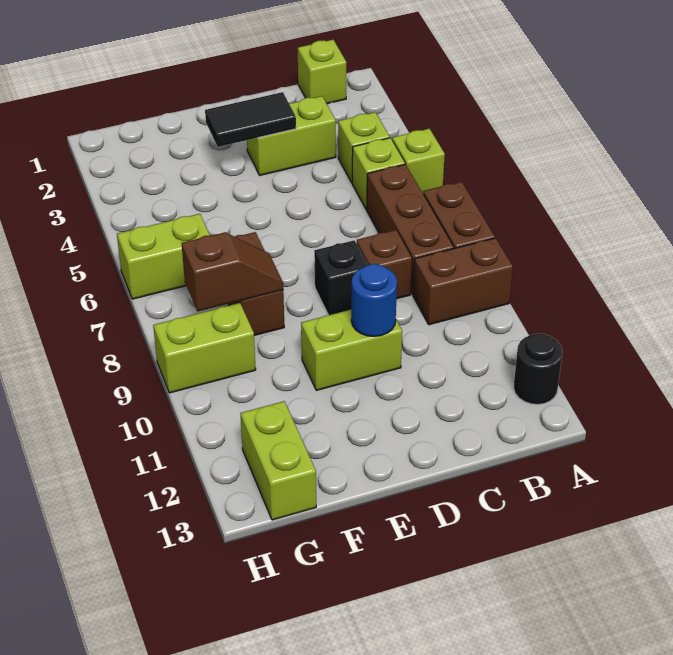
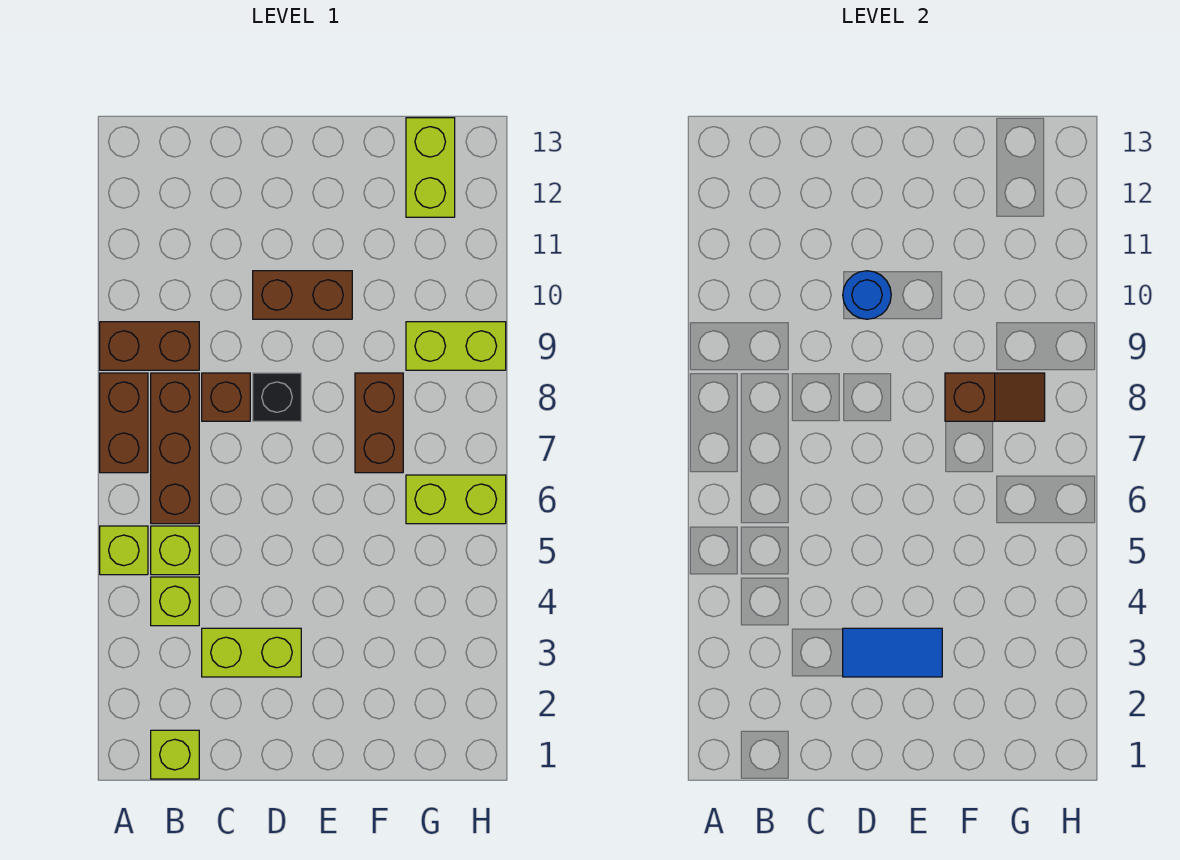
black 1x1 round brick [513,333,562,405] -> none
black 1x2 tile [205,92,296,147] -> blue 1x2 tile [843,628,942,677]
lime 1x2 brick [301,310,402,390] -> brown 1x2 brick [253,271,352,319]
brown 1x2 slope [182,232,283,311] -> brown 1x2 slope turned to [945,373,1045,421]

